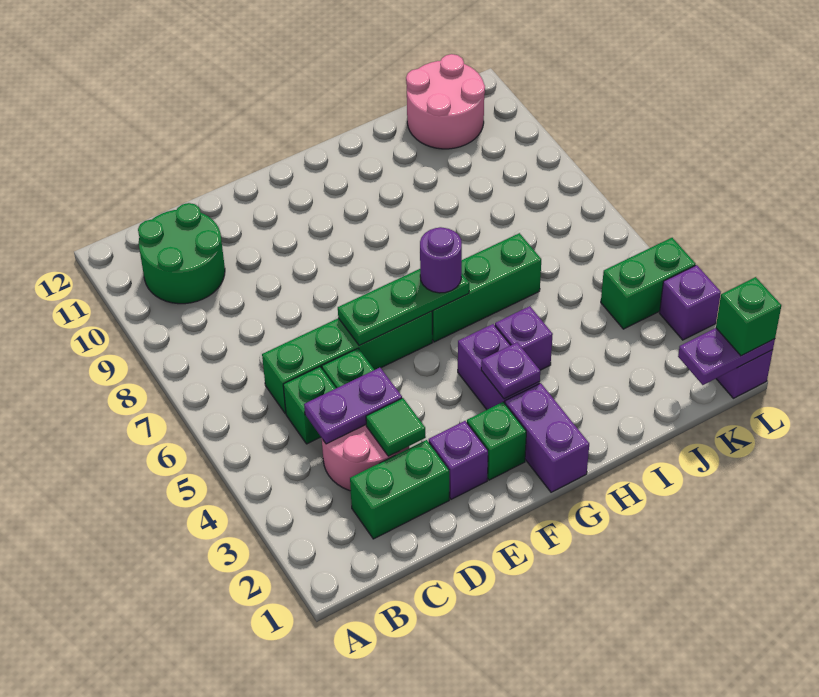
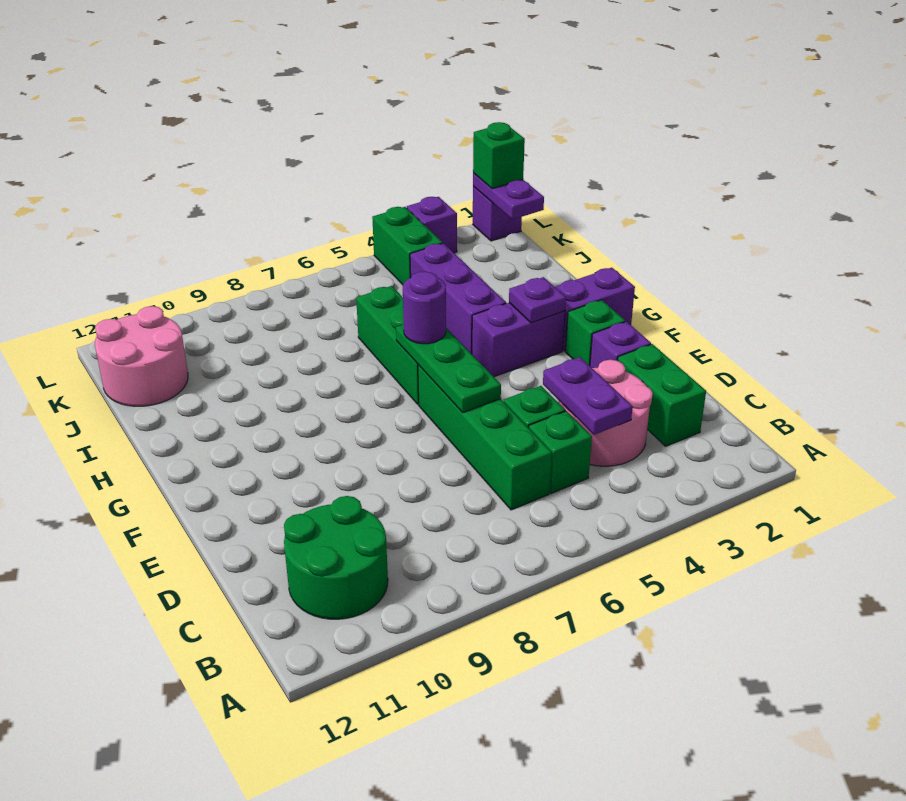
green 1x1 tile [366,398,426,456] -> none
purple 1x1 brick [495,306,553,370] -> purple 1x3 brick [410,243,506,354]

